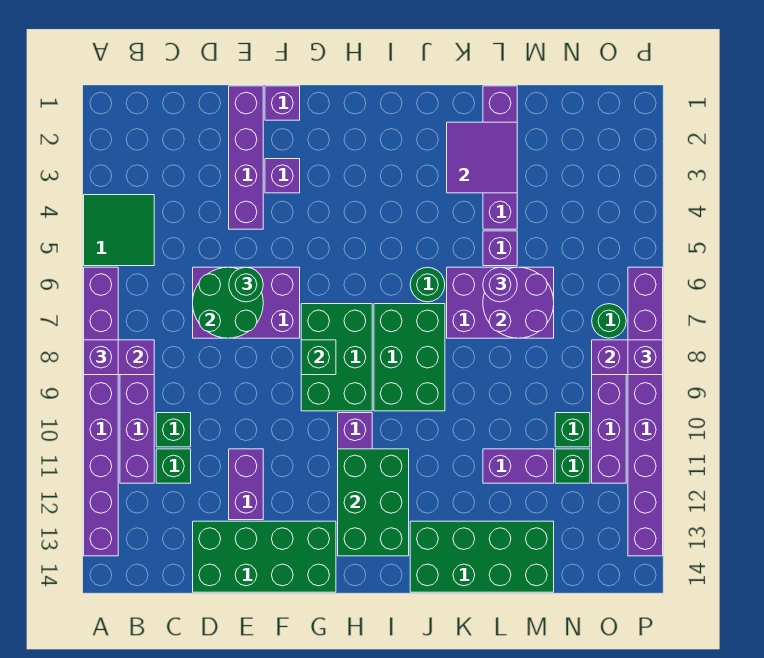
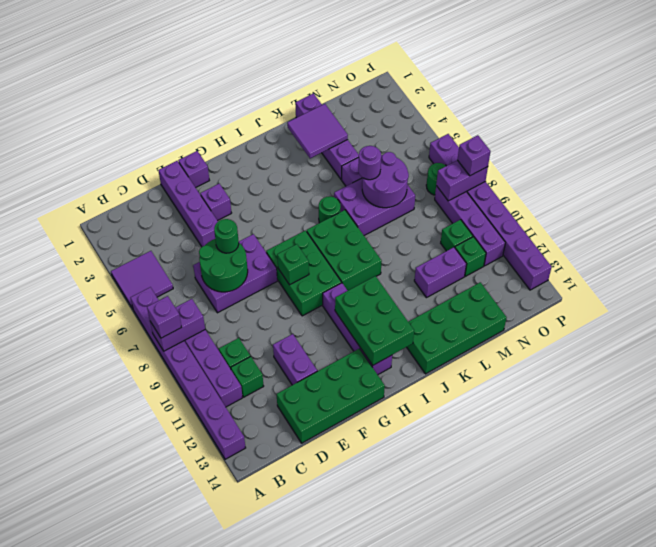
green 2x2 tile [84,195,154,266] -> purple 2x2 tile [111,251,173,309]

